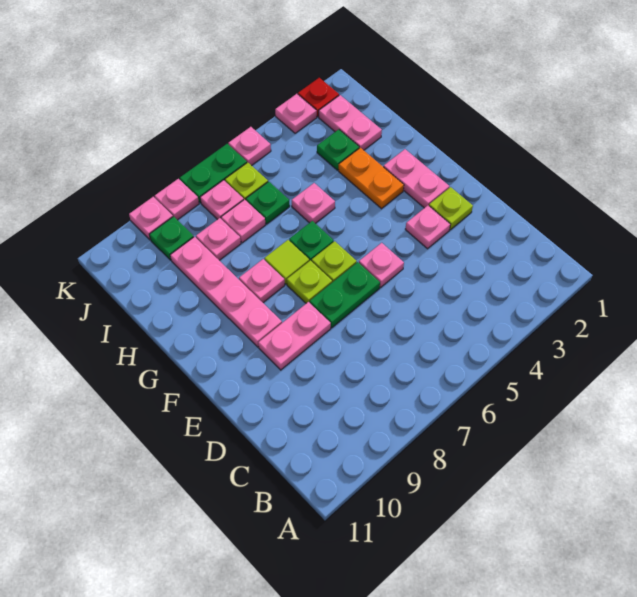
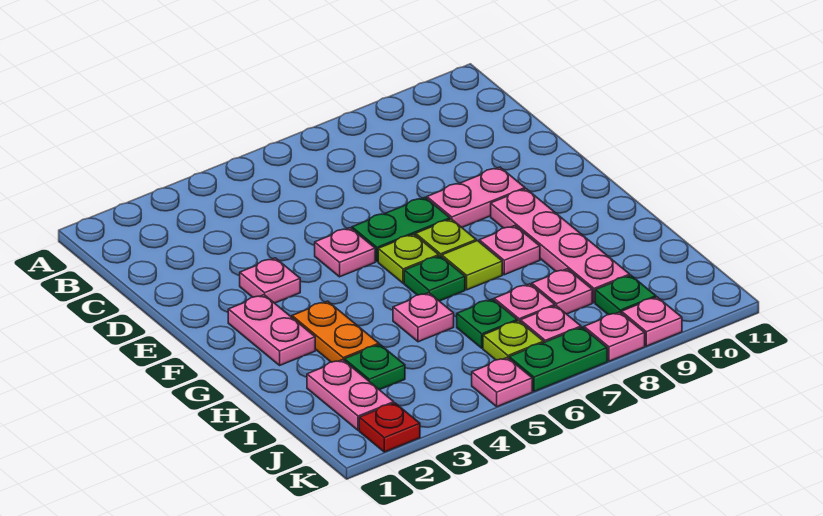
lime 1x1 plate [429,187,473,230] -> none
pink 1x1 plate [275,94,317,133] -> none

